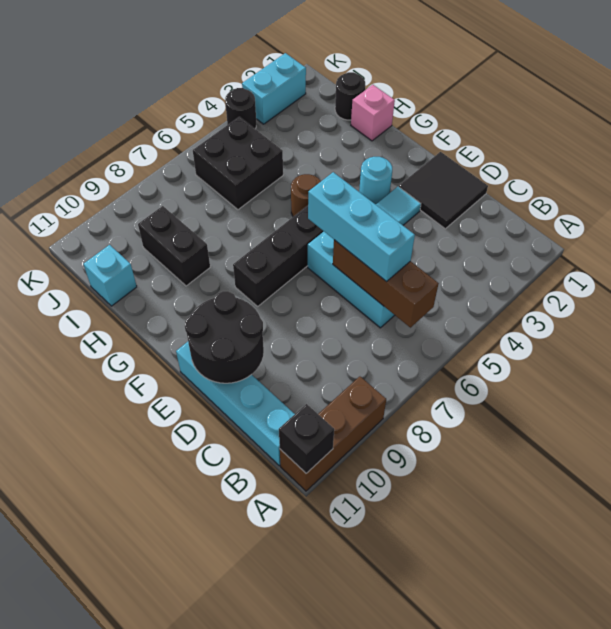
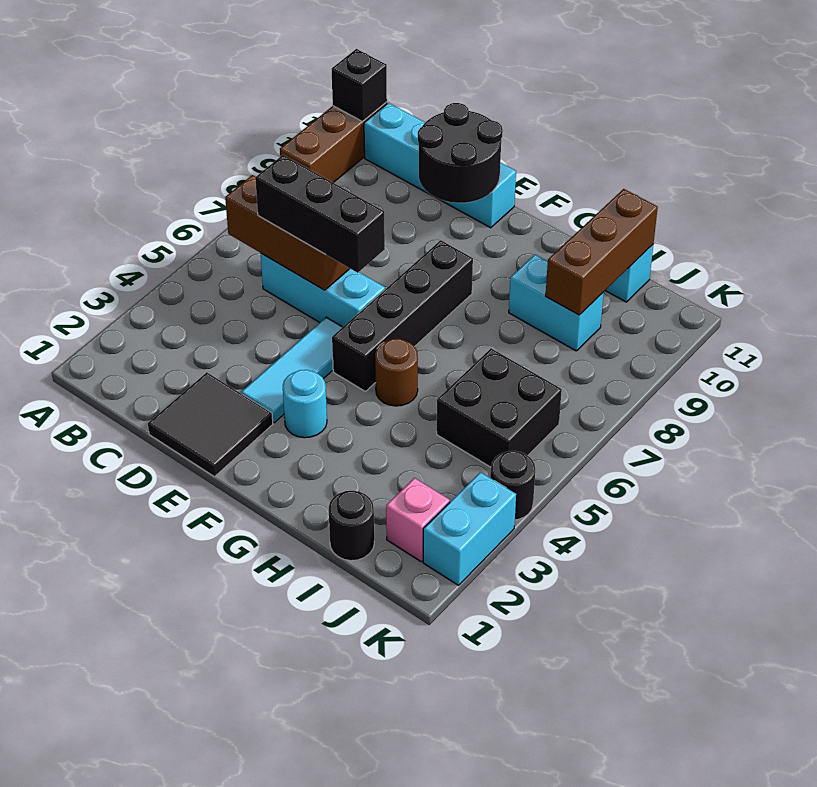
cyan 1x3 brick [308,172,415,282] -> black 1x3 brick [255,155,385,273]
pink 1x1 brick [351,85,395,141] -> pink 1x1 brick moved to [386,478,450,562]
black 1x2 brick [138,206,210,286] -> cyan 1x2 brick [509,255,604,351]
none -> brown 1x3 brick [546,189,658,315]

